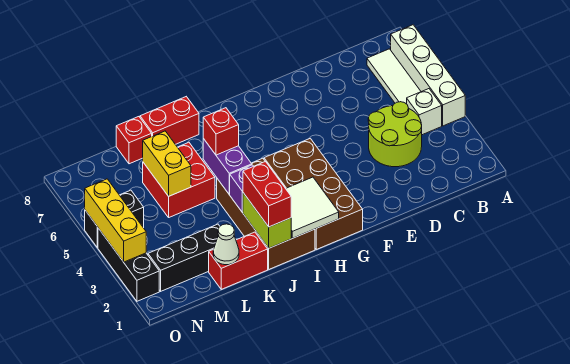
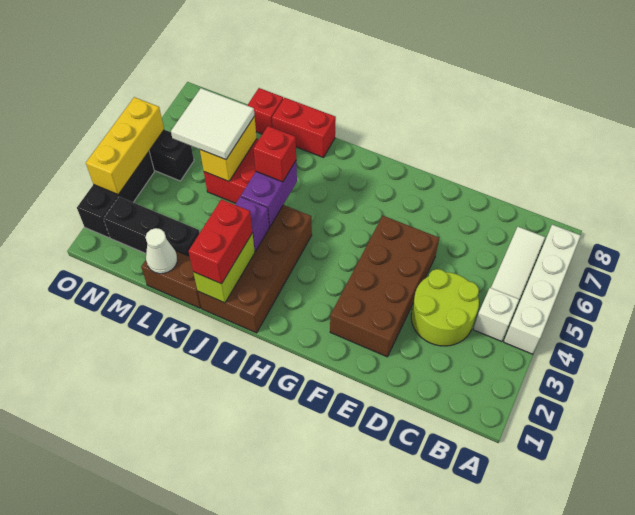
brown 2x4 brick [264,138,363,249] -> brown 2x4 brick moved to [330,216,439,357]
white 2x2 tile [286,177,339,238] -> white 2x2 tile moved to [171,88,255,160]
red 1x2 brick [209,232,268,289] -> brown 1x2 brick [141,251,201,308]

